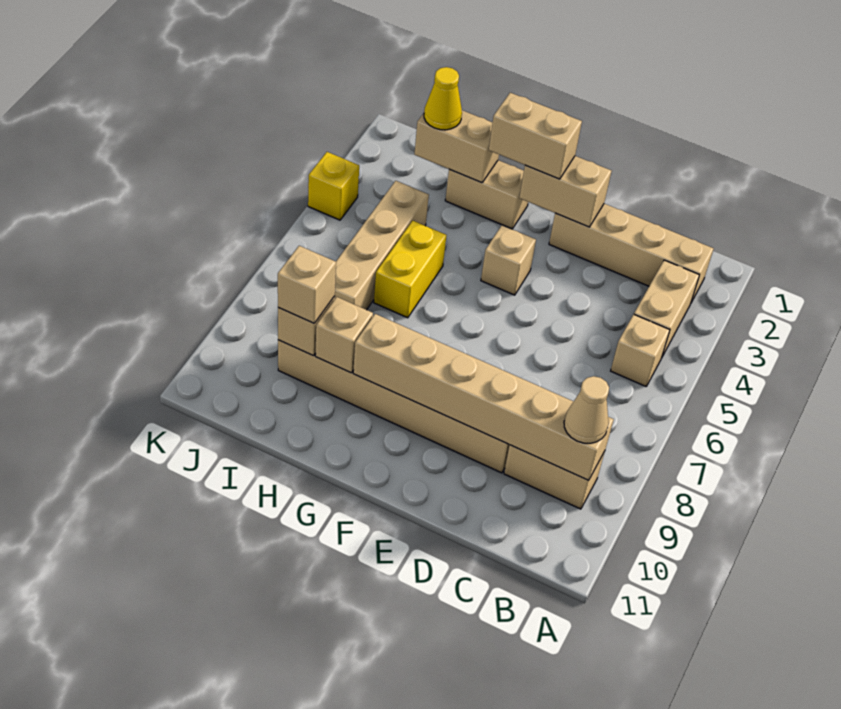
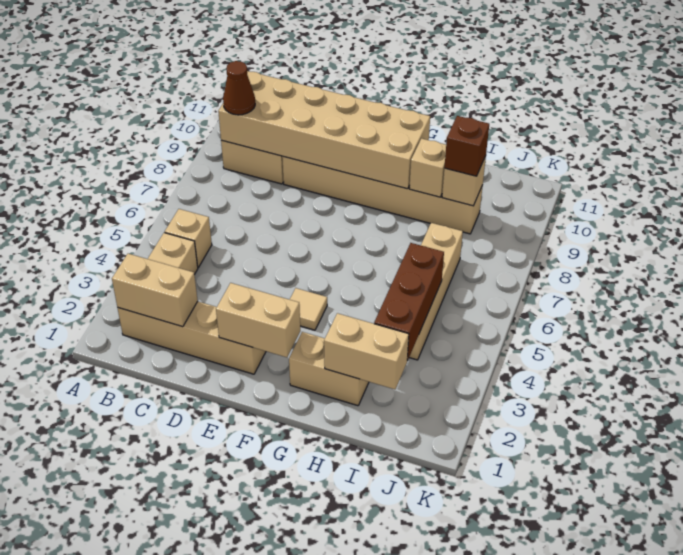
tan 1x6 brick [353,314,614,480] -> tan 2x6 brick [218,71,430,189]
tan 1x1 cone [564,376,609,443] -> brown 1x1 cone [223,61,255,115]
tan 1x2 brick [489,93,582,179] -> tan 1x2 brick moved to [112,254,198,327]
tan 1x1 brick [481,225,536,295] -> tan 1x1 tile [290,288,327,330]
yellow 1x2 brick [374,221,447,318] -> none
yellow 1x1 cone [424,67,462,130] -> none
none -> brown 1x3 brick [374,243,444,360]
tan 1x1 brick [278,246,336,323] -> brown 1x1 brick [444,116,489,176]
yellow 1x1 brick [308,152,359,220] -> none

